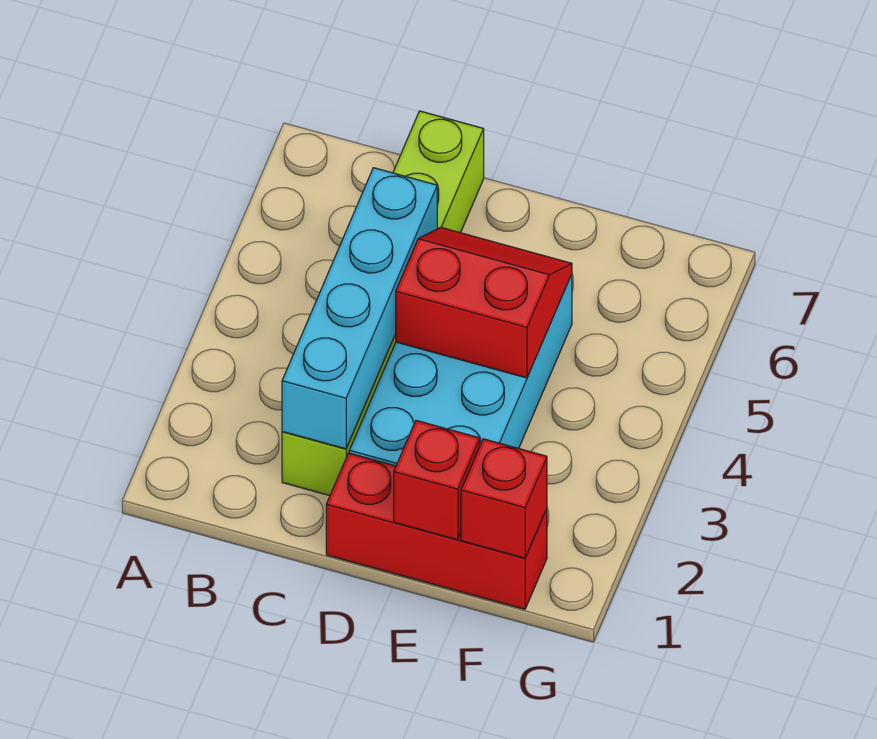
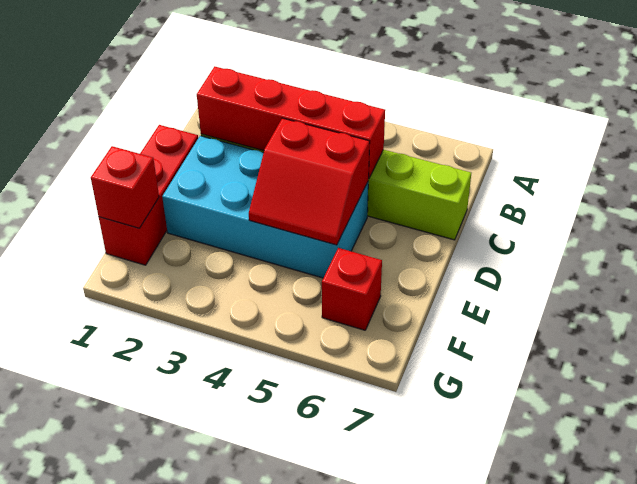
cyan 1x4 brick [282,168,437,449] -> red 1x4 brick [197,66,385,179]
red 2x2 slope [395,227,572,378] -> red 2x2 slope turned to [249,118,370,245]
red 1x1 brick [394,421,480,540] -> red 1x1 brick moved to [322,248,382,330]

